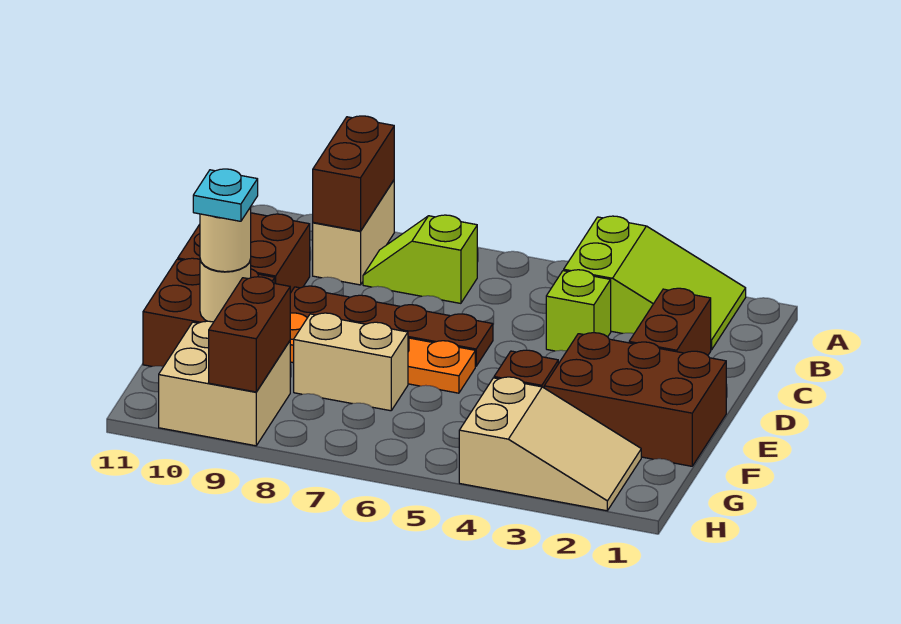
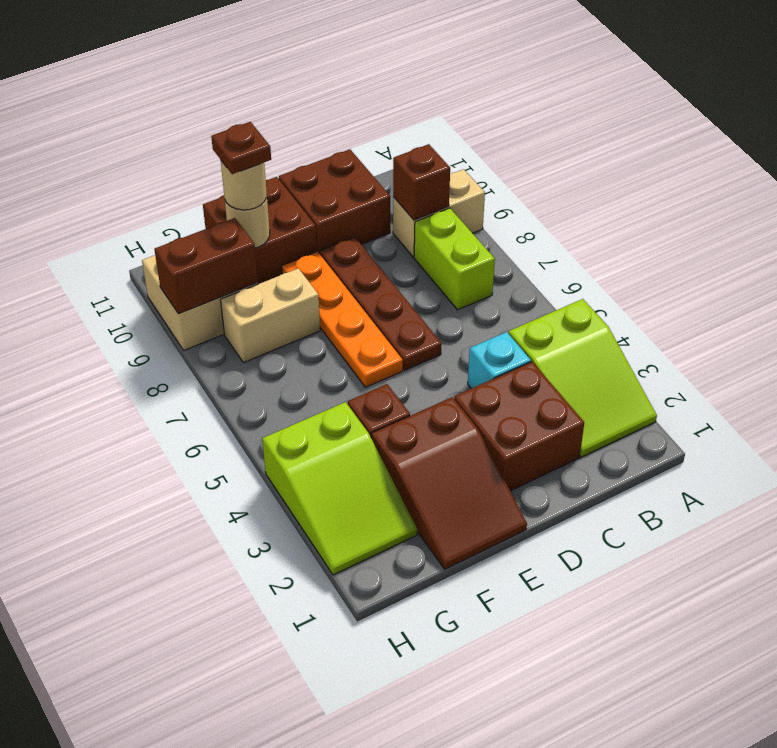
brown 1x2 brick [313,116,394,231] -> brown 1x1 brick [393,144,450,220]
lime 1x2 slope [363,215,477,303] -> lime 1x2 brick [414,208,495,310]
brown 1x2 brick [629,288,711,355] -> brown 2x2 brick [454,362,584,491]
lime 1x1 brick [546,270,611,351] -> cyan 1x1 brick [468,332,531,389]
brown 2x3 brick [544,333,726,466] -> brown 2x3 slope [371,397,527,569]
tan 1x2 brick [294,313,408,411] -> tan 1x2 brick turned to [221,268,320,363]
cyan 1x1 plate [193,169,258,221] -> brown 1x1 plate [211,122,271,174]
tan 2x3 slope [459,377,641,511] -> lime 2x3 slope [262,402,417,575]

